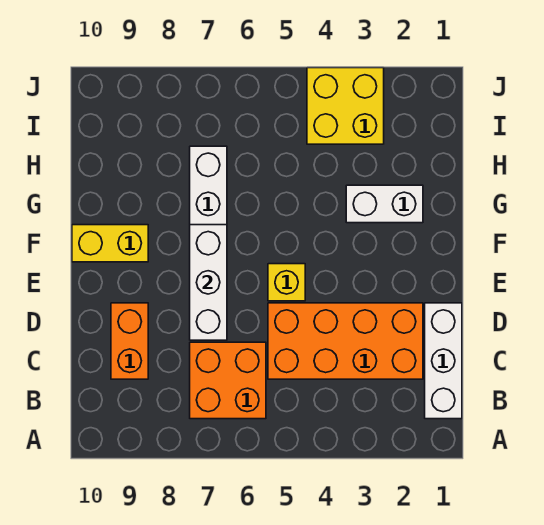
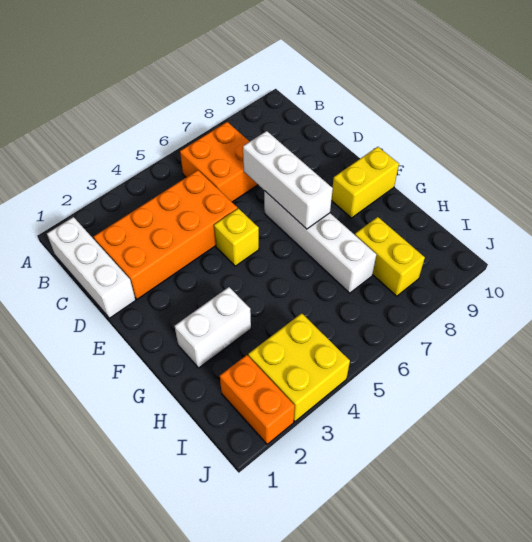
orange 1x2 brick [111,303,148,379] -> orange 1x2 brick moved to [220,355,295,444]
none -> yellow 1x2 brick [355,217,425,296]

